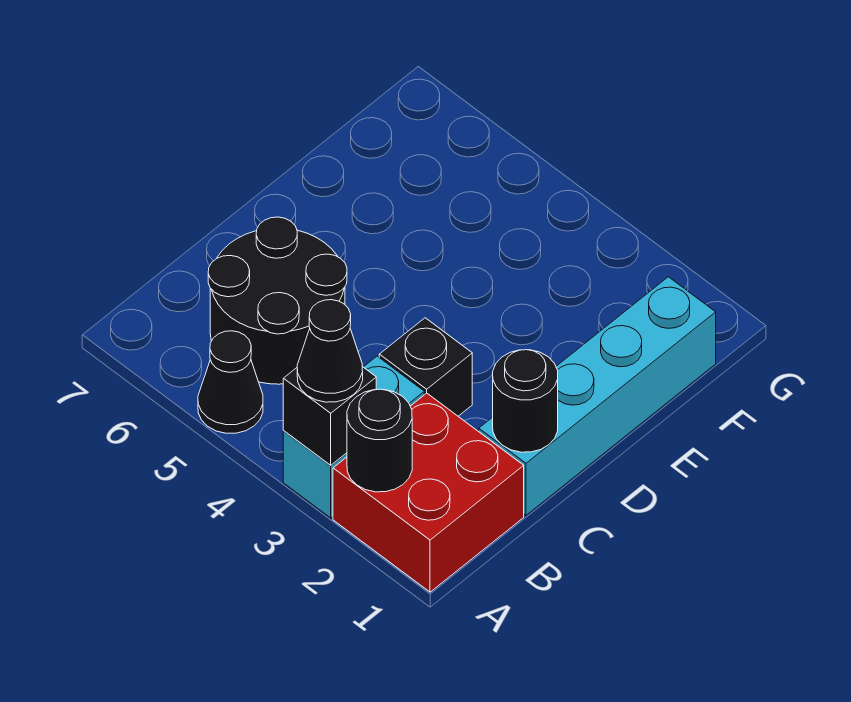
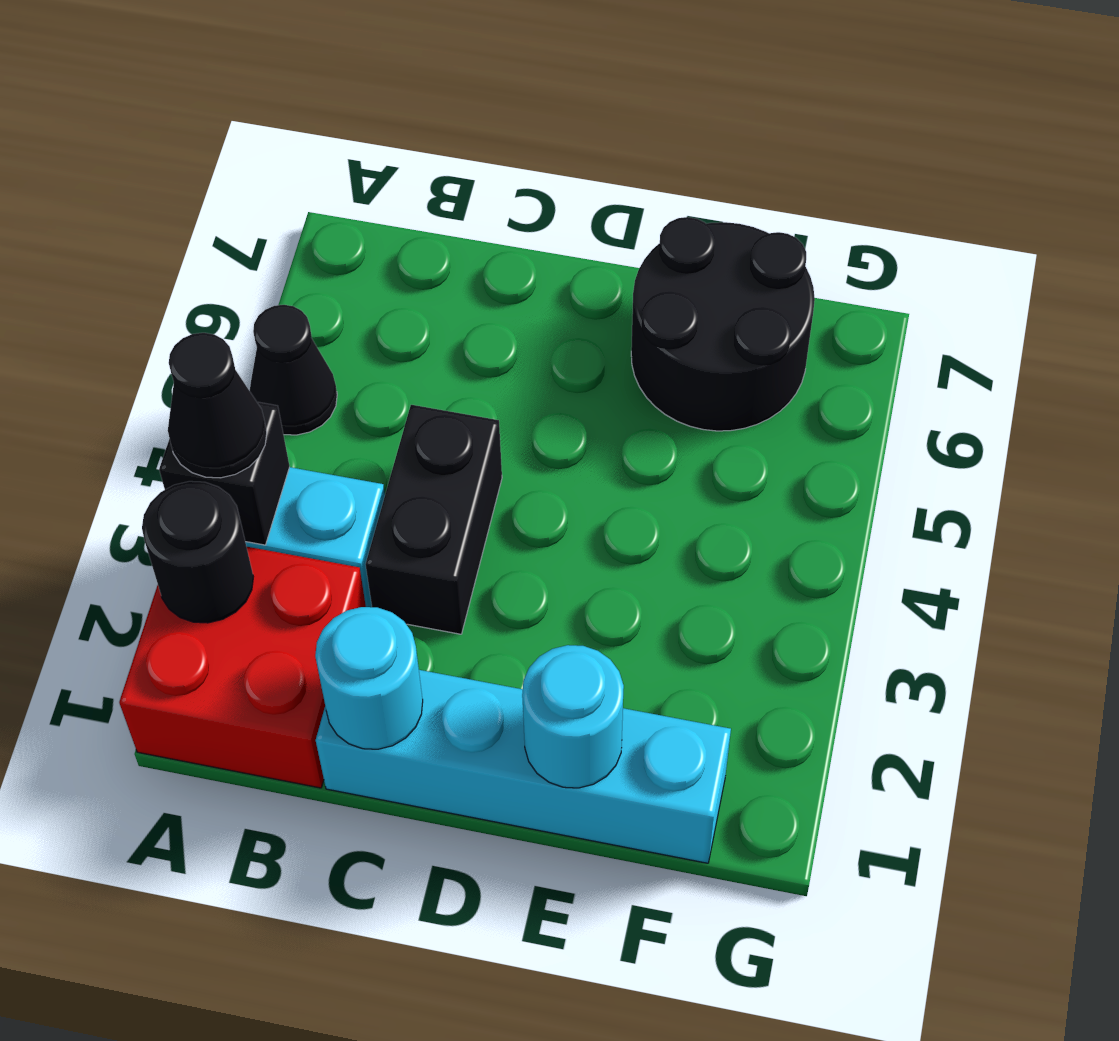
black 2x2 round brick [208,217,347,384] -> black 2x2 round brick moved to [631,217,815,431]
black 1x1 round brick [493,350,558,452] -> cyan 1x1 round brick [315,607,423,749]
black 1x1 brick [379,318,472,416] -> black 1x2 brick [366,405,502,634]
none -> cyan 1x1 round brick [522,645,624,788]

